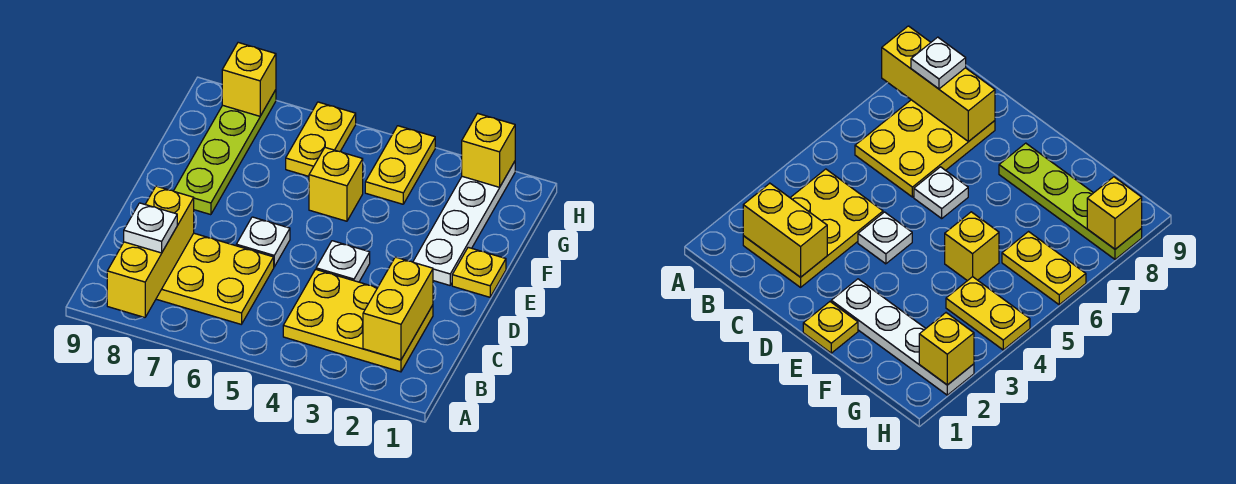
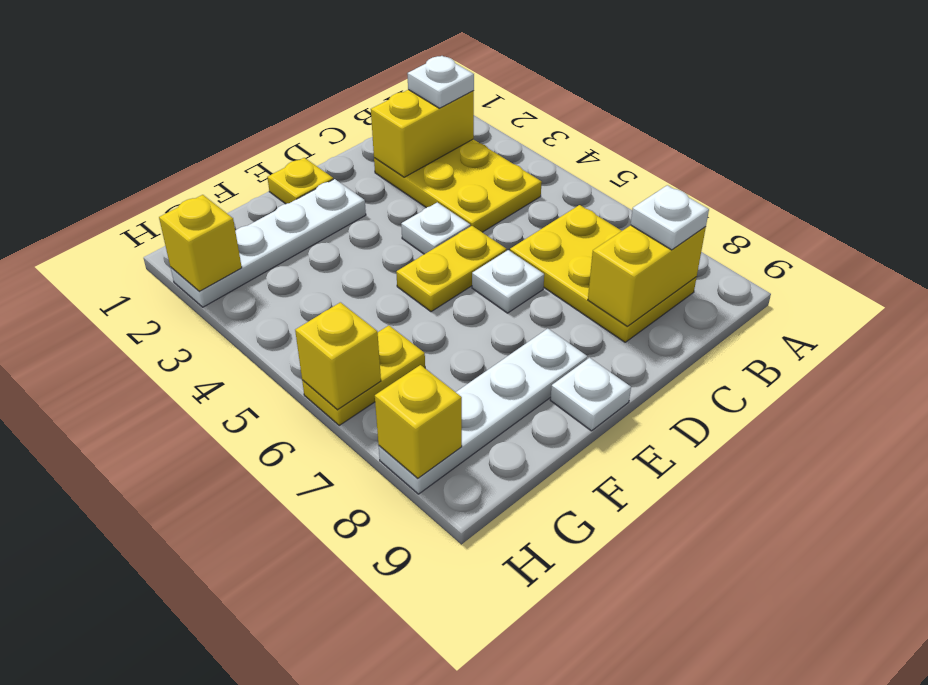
yellow 1x3 brick [107,186,194,317] -> yellow 1x2 brick [588,225,706,327]
none -> white 1x1 plate [407,56,474,108]
lime 1x4 plate [174,90,276,215] -> white 1x4 plate [379,329,587,494]
none -> white 1x1 plate [550,358,631,431]
yellow 1x1 brick [309,148,363,221] -> yellow 1x1 brick moved to [295,302,381,410]
yellow 1x2 plate [365,126,435,204] -> yellow 1x2 plate moved to [396,226,506,312]

